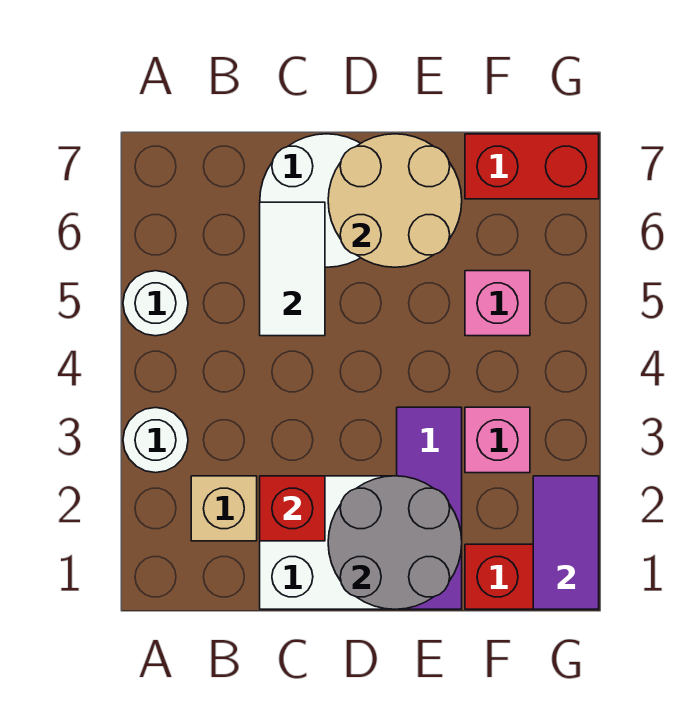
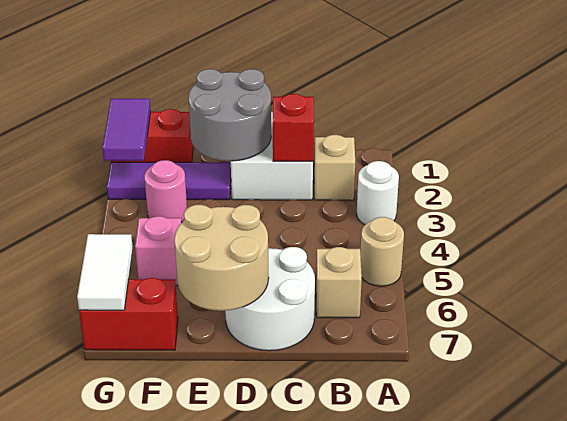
white 1x1 round brick [123,271,188,336] -> tan 1x1 round brick [360,217,404,286]
none -> tan 1x1 brick [316,247,362,318]
white 1x2 tile [260,202,325,336] -> white 1x2 tile moved to [77,234,133,310]
purple 1x3 tile [397,407,462,609] -> purple 1x3 tile turned to [107,162,231,200]
pink 1x1 brick [465,407,530,473] -> pink 1x1 round brick [144,160,187,222]

